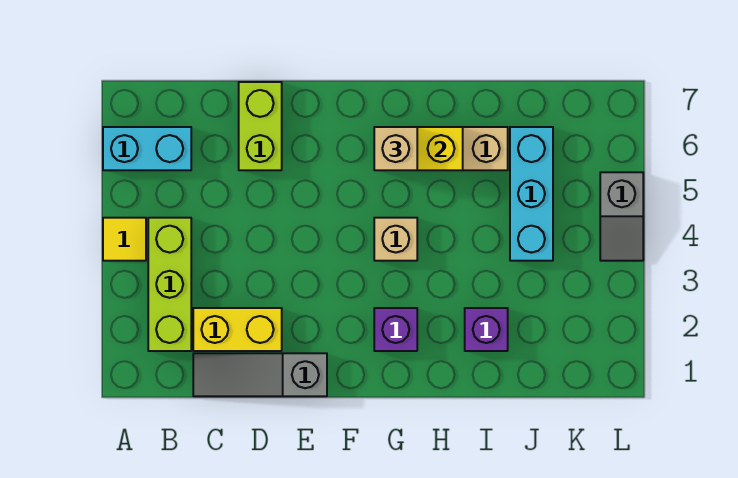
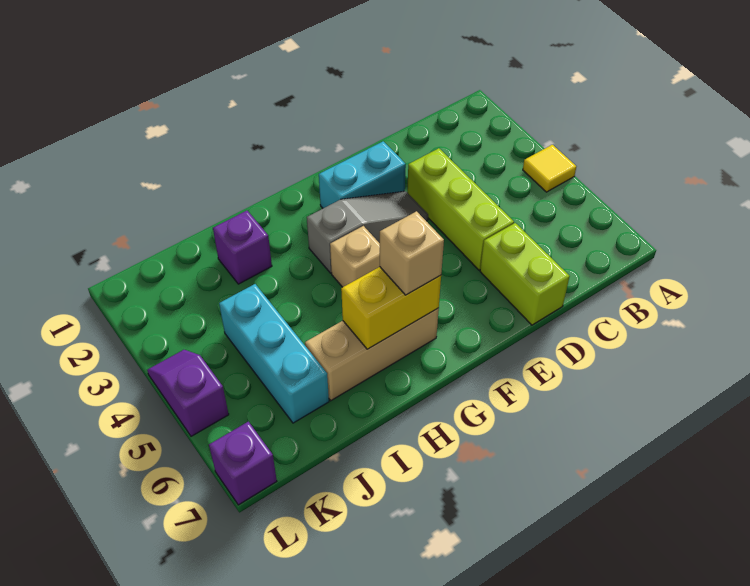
cyan 1x2 brick [103,127,191,170] -> cyan 1x2 brick moved to [319,141,406,208]
lime 1x3 brick [148,218,191,351] -> lime 1x3 brick moved to [407,148,514,270]
grey 1x3 slope [193,353,327,396] -> grey 1x3 slope moved to [307,191,428,273]
yellow 1x2 brick [193,308,282,351] -> none
purple 1x1 brick [374,308,417,351] -> purple 1x1 brick moved to [209,421,277,505]
grey 1x2 slope [600,172,643,261] -> purple 1x2 slope [147,350,229,436]

